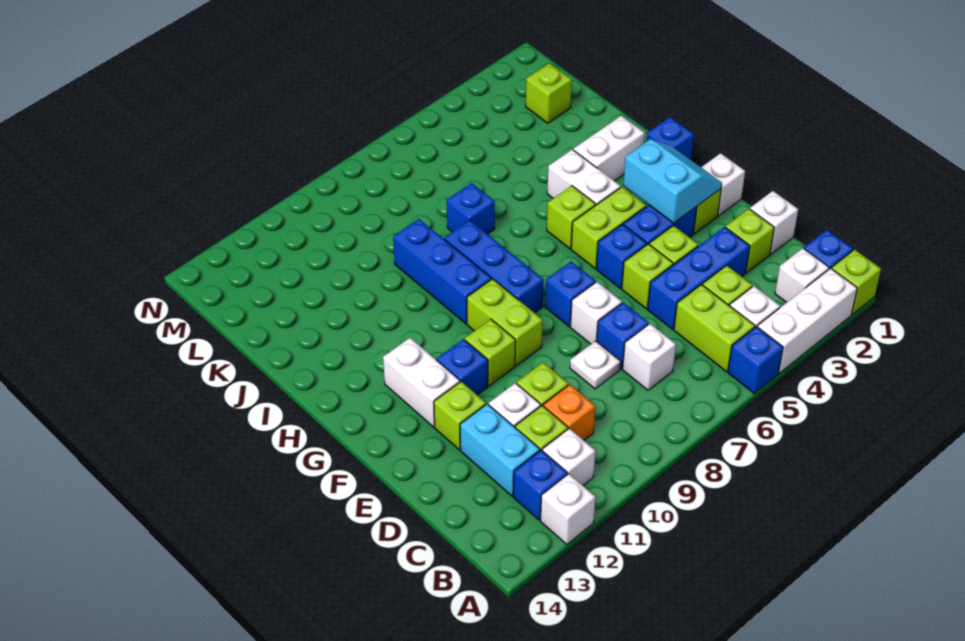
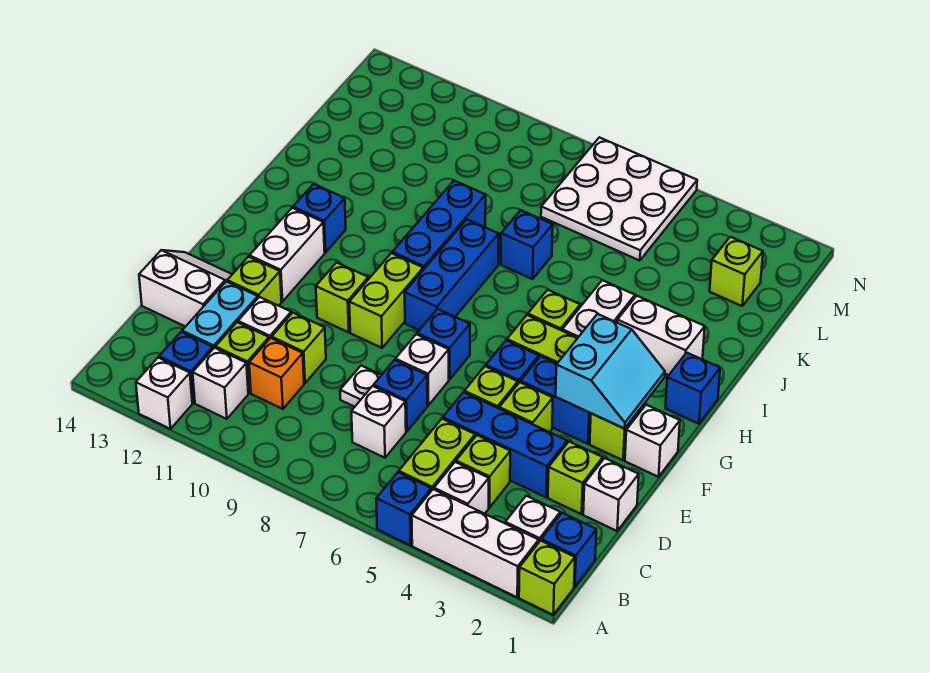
none -> white 2x2 slope [139,250,232,327]
blue 1x1 brick [437,339,488,395] -> blue 1x1 brick moved to [293,184,346,253]
none -> white 3x3 plate [541,137,697,261]

